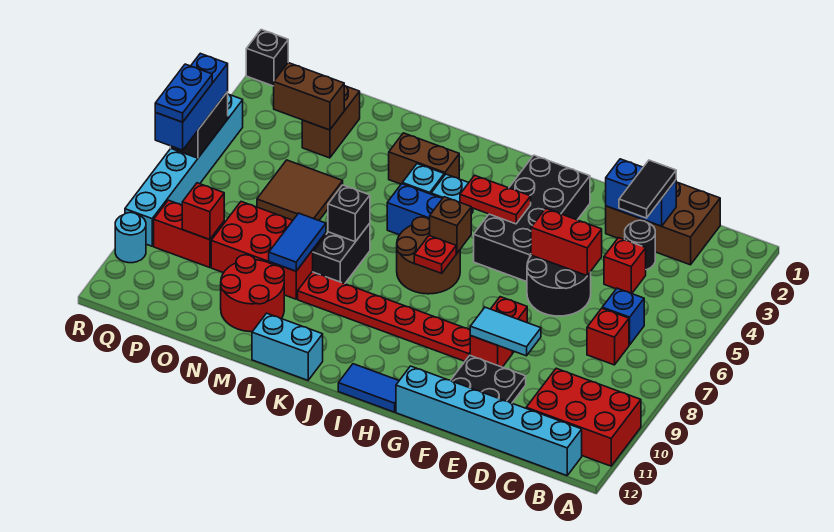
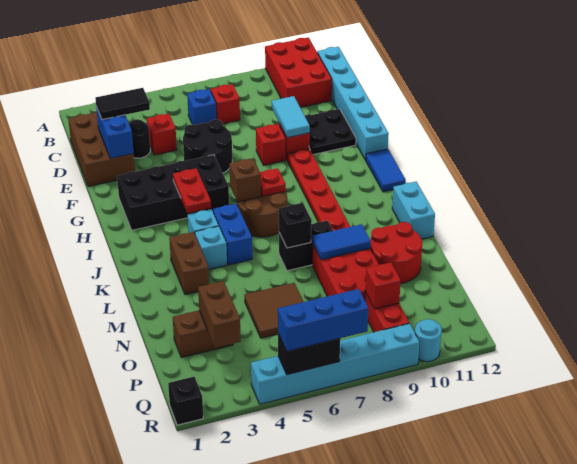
red 1x2 brick [531,209,602,276] -> none
blue 1x2 plate [155,64,212,122] -> none

